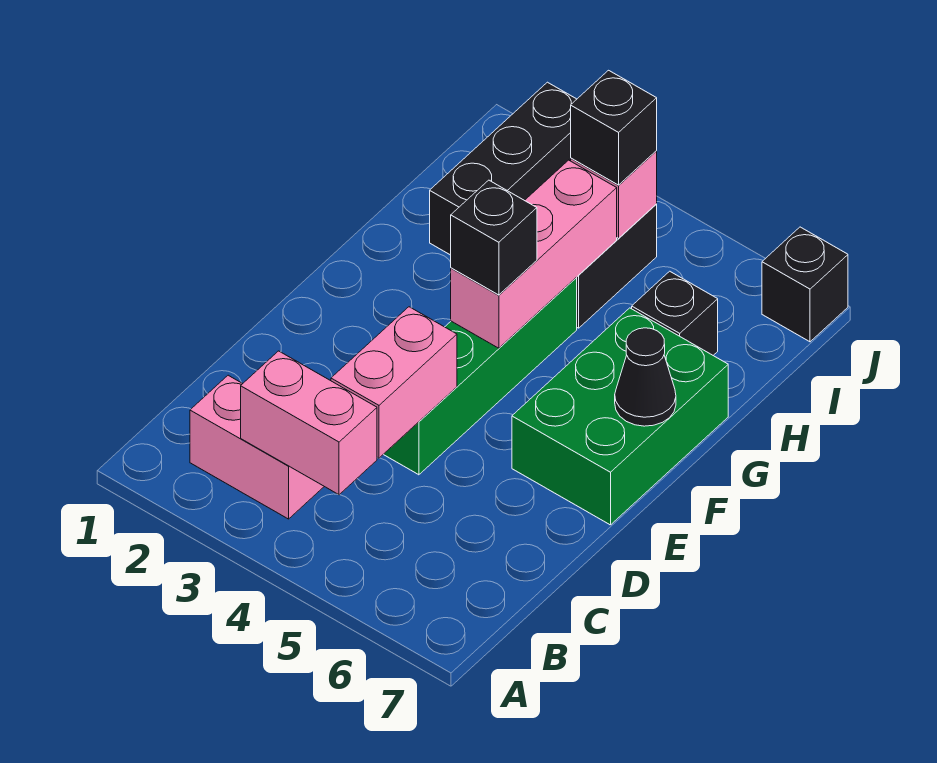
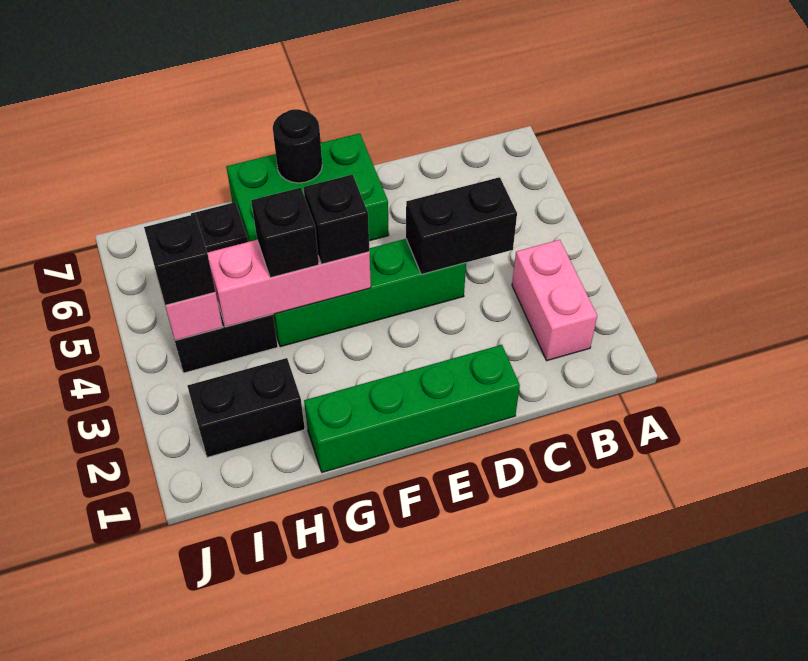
pink 1x2 brick [241,351,377,495] -> none
pink 1x2 brick [331,307,457,458] -> black 1x2 brick [406,177,517,275]
none -> green 1x4 brick [304,345,520,472]
black 1x1 cone [615,328,676,426] -> black 1x1 round brick [273,109,322,183]
black 1x3 brick [430,82,577,255] -> black 1x2 brick [188,358,305,457]
black 1x1 brick [762,227,848,342] -> black 1x1 brick moved to [251,188,319,278]

